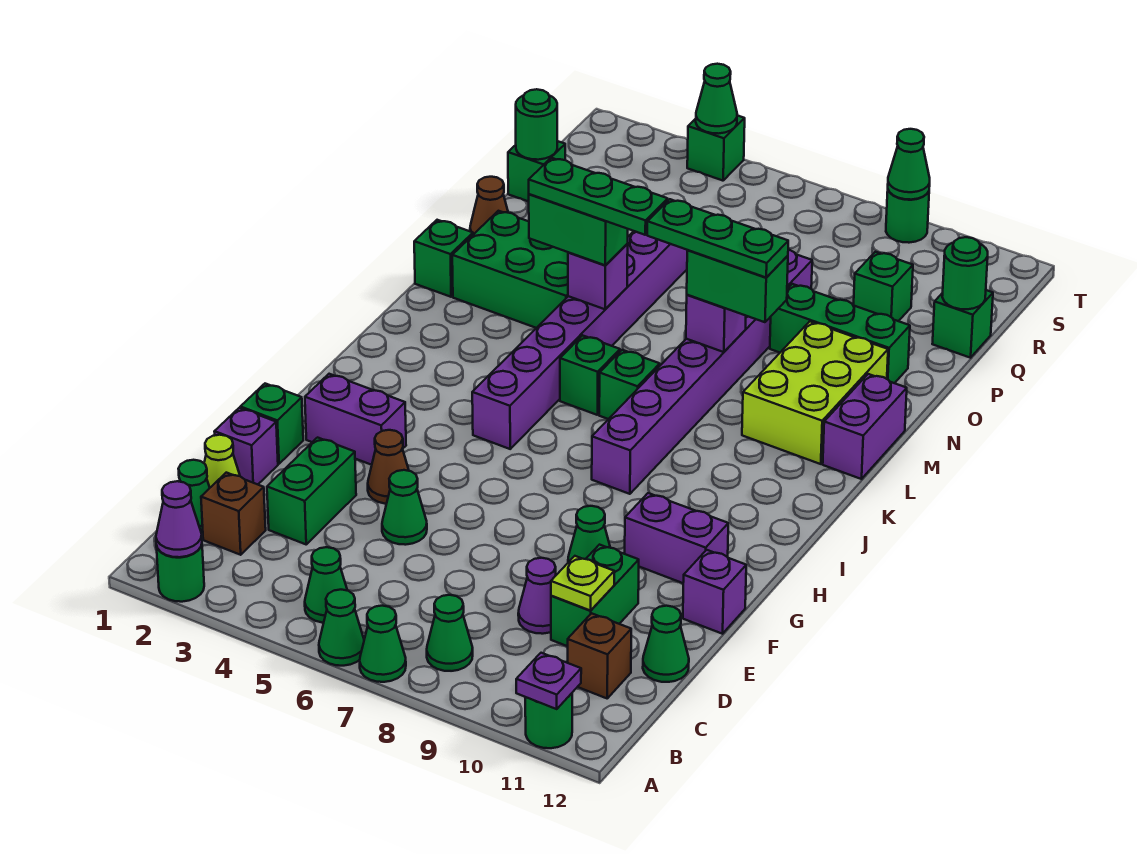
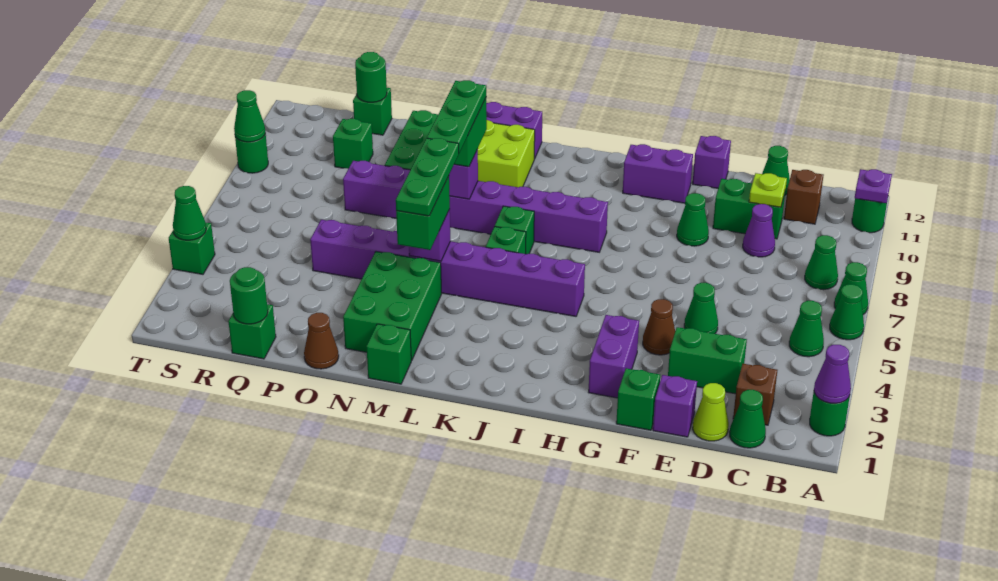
purple 1x2 brick [625,493,728,583] -> purple 1x2 brick turned to [623,144,693,203]

